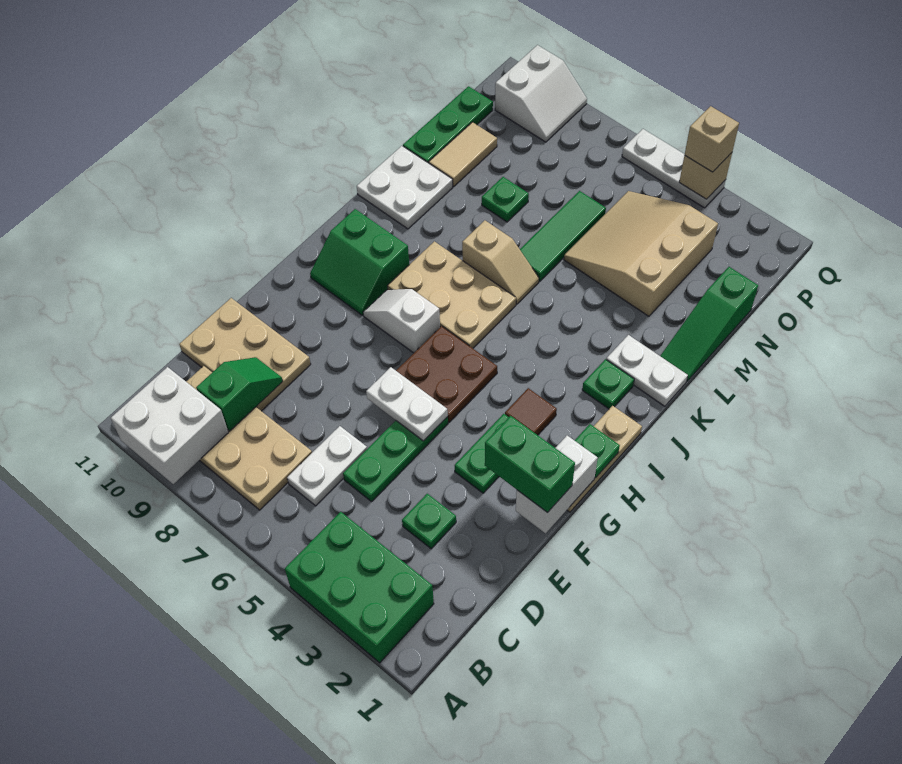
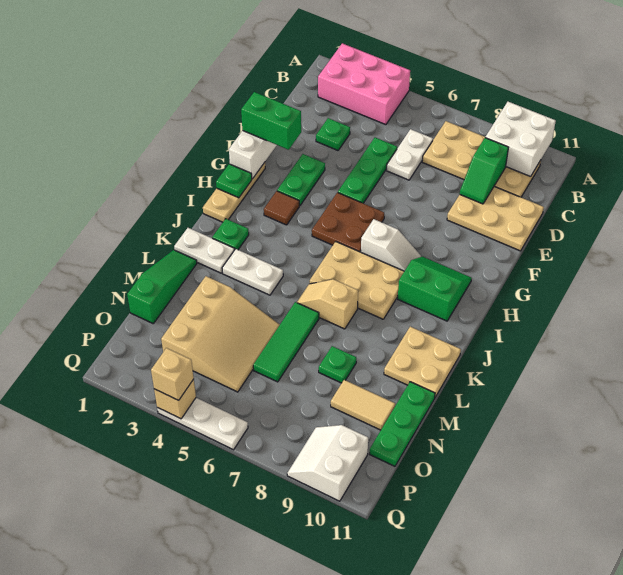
green 2x3 brick [285,512,434,663] -> pink 2x3 brick [318,43,410,125]
white 1x2 plate [366,367,448,441] -> white 1x2 plate moved to [222,249,283,295]
white 2x2 plate [357,146,453,229] -> tan 2x2 plate [384,327,461,397]
tan 1x2 tile [429,122,497,186] -> tan 1x2 tile turned to [331,380,395,430]

